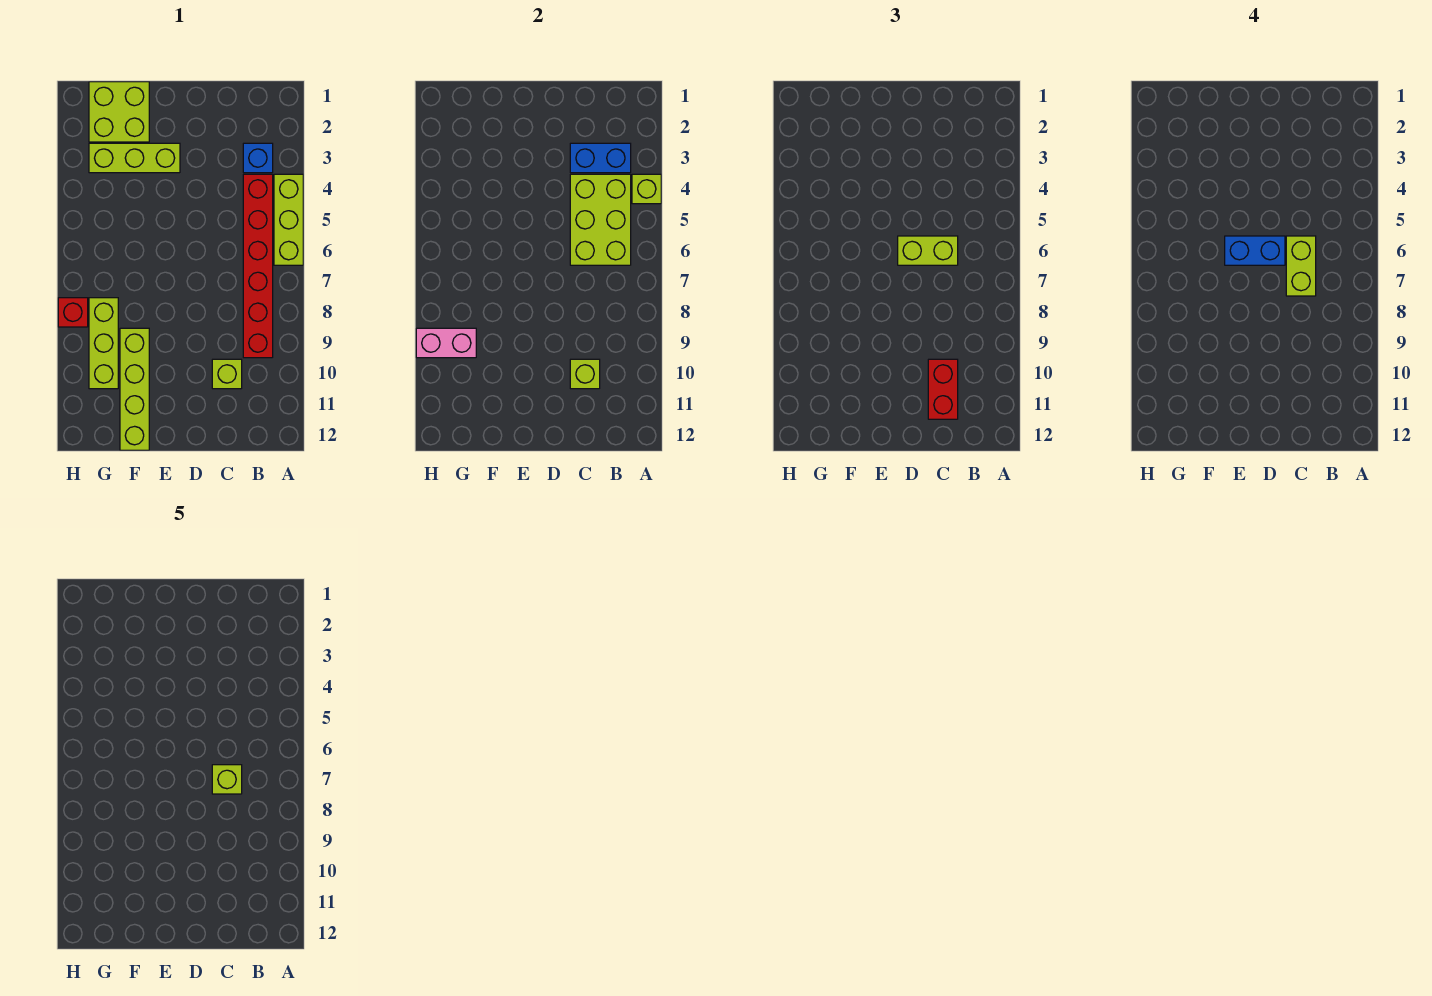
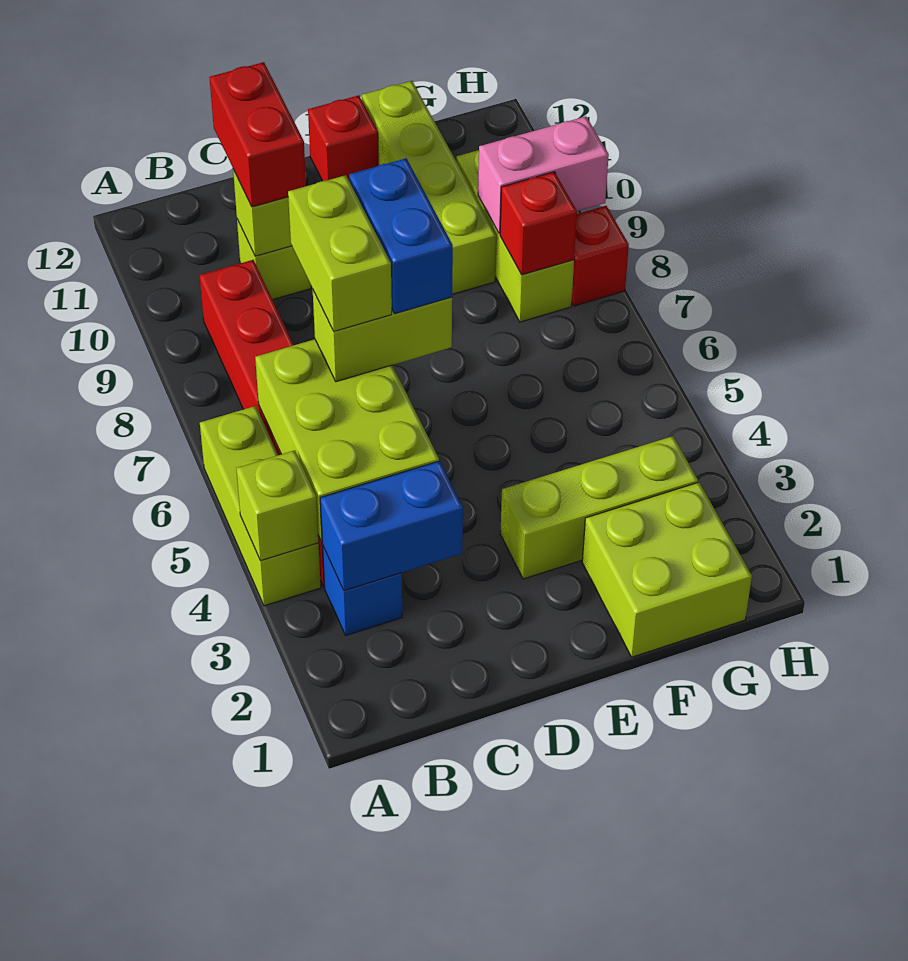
lime 1x1 brick [212,765,242,794] -> none
blue 1x2 brick [1225,236,1285,265] -> blue 1x2 brick turned to [349,158,453,314]
none -> red 1x1 brick [308,95,379,181]
none -> red 1x1 brick [500,172,577,275]

